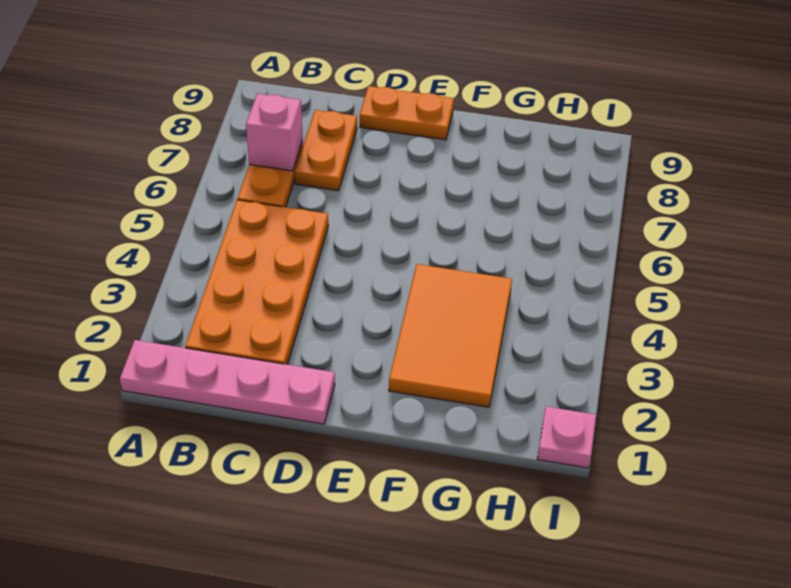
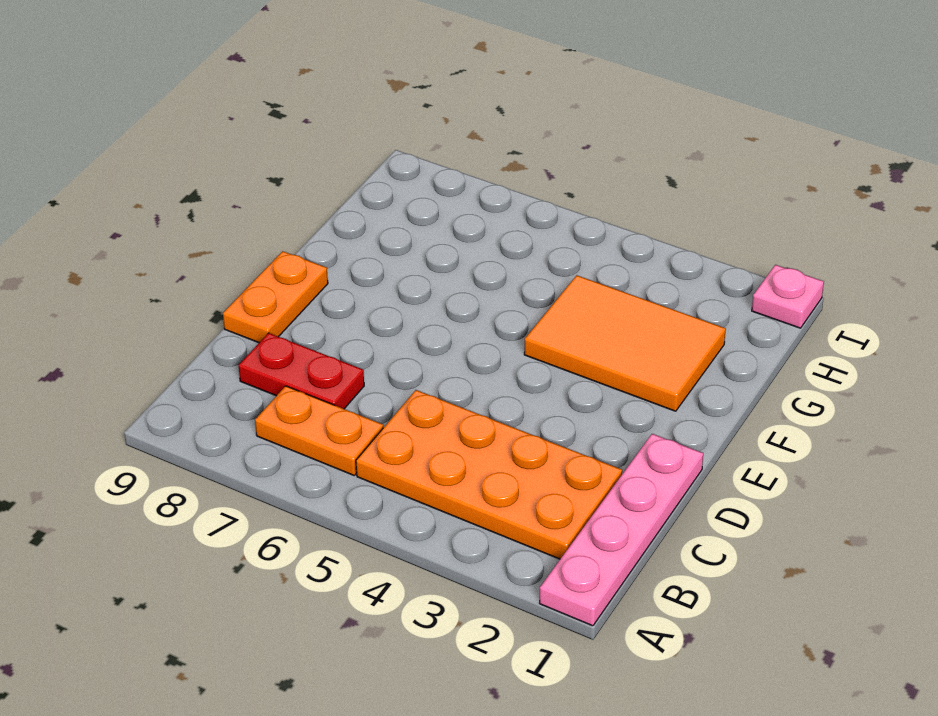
pink 1x1 brick [246,94,303,171] -> none
orange 1x2 plate [295,110,357,191] -> red 1x2 plate [239,333,364,409]

